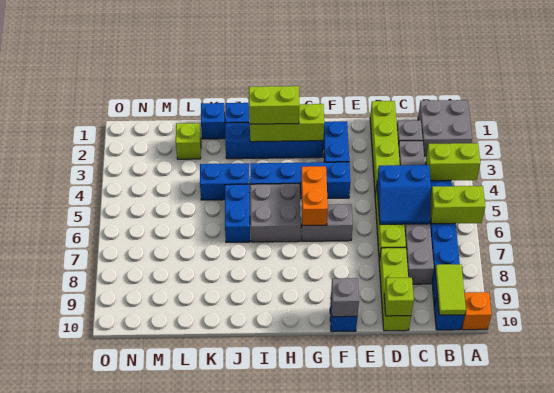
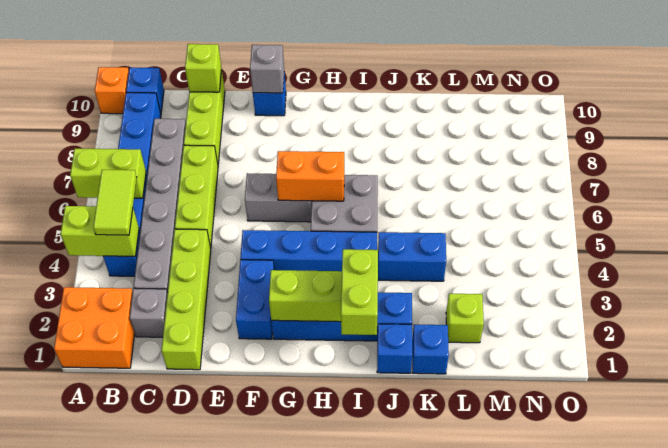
grey 2x2 brick [418,100,472,156] -> orange 2x2 brick [54,287,135,368]
lime 1x2 tile [435,264,466,315] -> lime 1x2 tile moved to [93,170,137,235]
blue 2x2 slope [377,165,431,224] -> none
orange 1x2 brick [301,166,328,226] -> orange 1x2 brick turned to [276,151,344,201]
lime 1x2 brick [249,86,299,124] -> lime 1x2 brick turned to [341,249,378,335]
blue 1x2 brick [225,184,250,242] -> none

